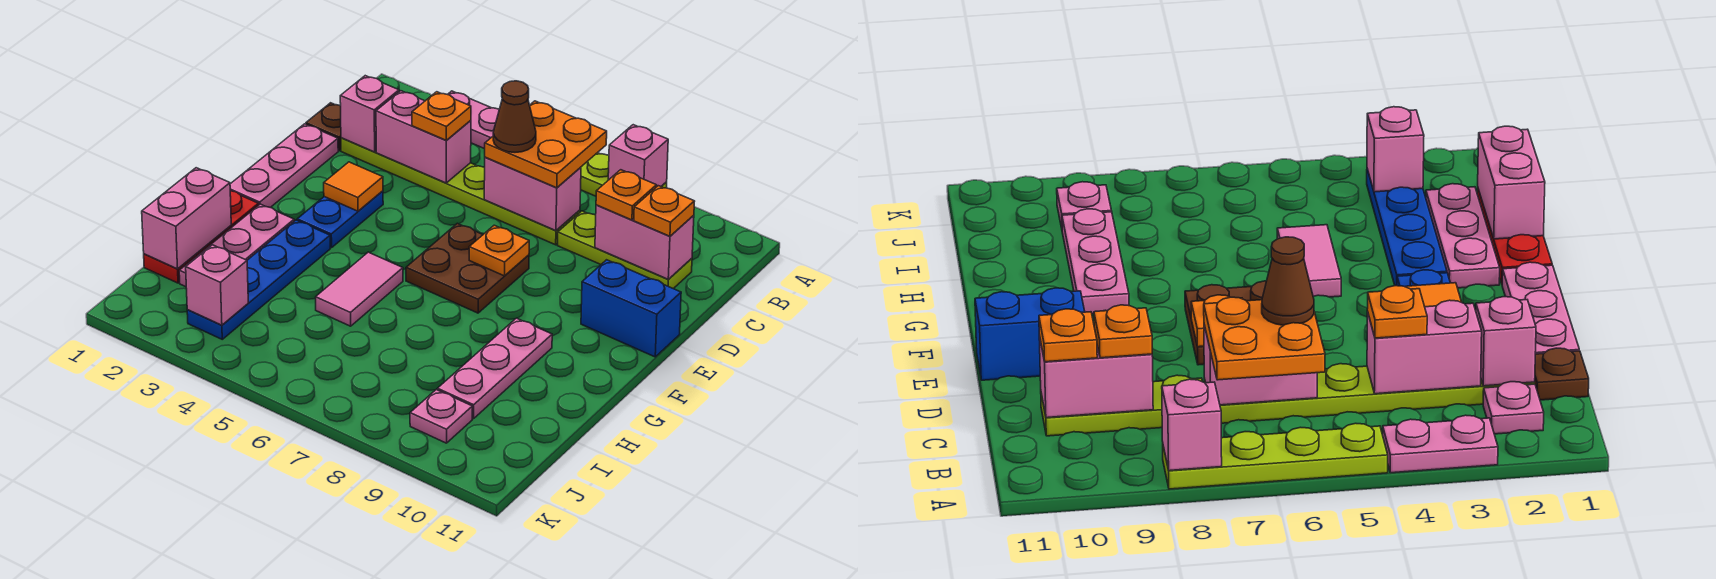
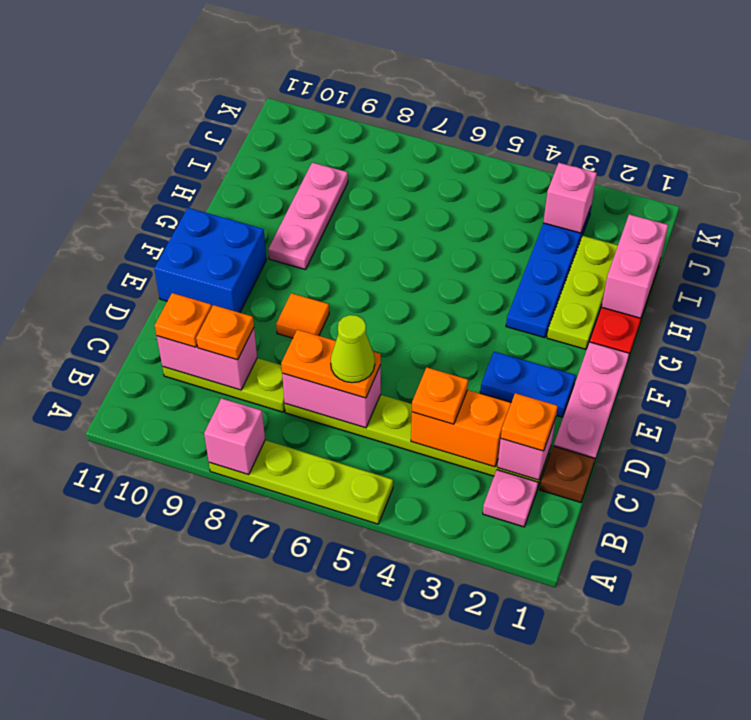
pink 1x2 plate [448,91,499,149] -> none
orange 2x2 plate [485,101,607,188] -> orange 1x2 plate [281,330,381,398]
pink 1x2 brick [376,91,471,183] -> orange 1x2 brick [411,390,511,467]
brown 1x1 cone [493,81,536,152] -> lime 1x1 cone [331,315,375,383]
blue 1x2 plate [297,191,383,248] -> blue 1x2 plate turned to [480,352,576,417]
orange 1x1 tile [324,162,383,211] -> orange 1x1 tile moved to [276,293,329,338]
brown 2x2 plate [406,223,529,313] -> none
orange 1x1 plate [469,225,529,276] -> orange 1x1 plate moved to [501,393,558,451]
blue 1x2 brick [581,260,681,357] -> blue 2x2 brick [154,208,266,313]
pink 1x3 plate [179,204,294,287] -> lime 1x3 plate [547,236,618,349]
pink 1x2 tile [316,252,403,326] -> none
pink 1x1 plate [410,390,472,443] -> none

